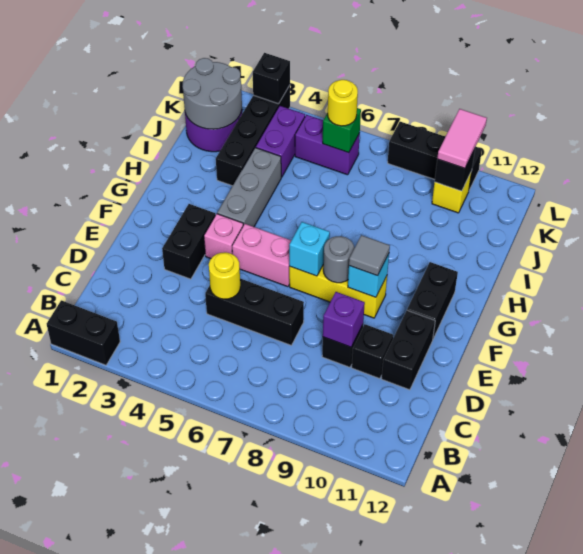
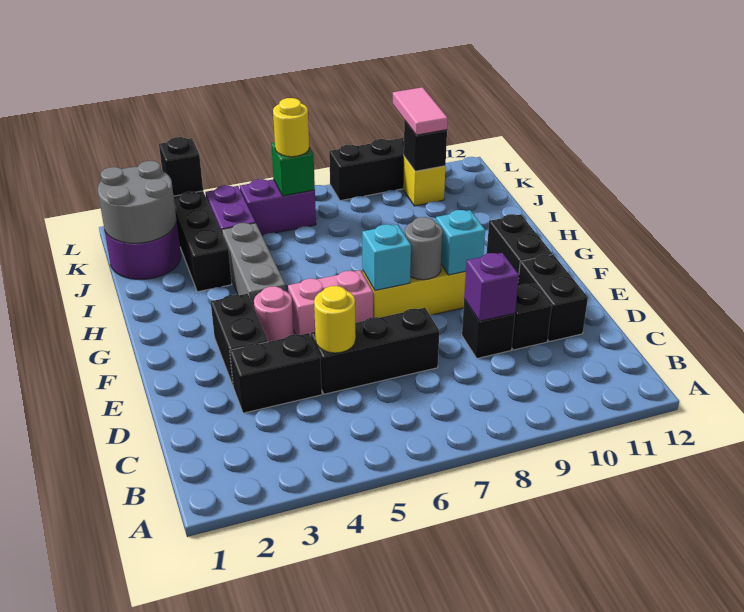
black 1x2 brick [47,300,120,365] -> black 1x2 brick moved to [230,333,322,413]
pink 1x1 brick [204,214,243,258] -> pink 1x1 round brick [254,286,294,342]
grey 1x1 tile [349,235,390,276] -> none

